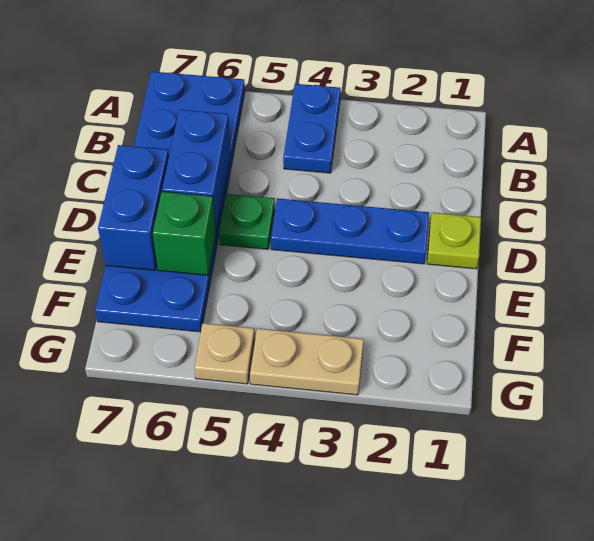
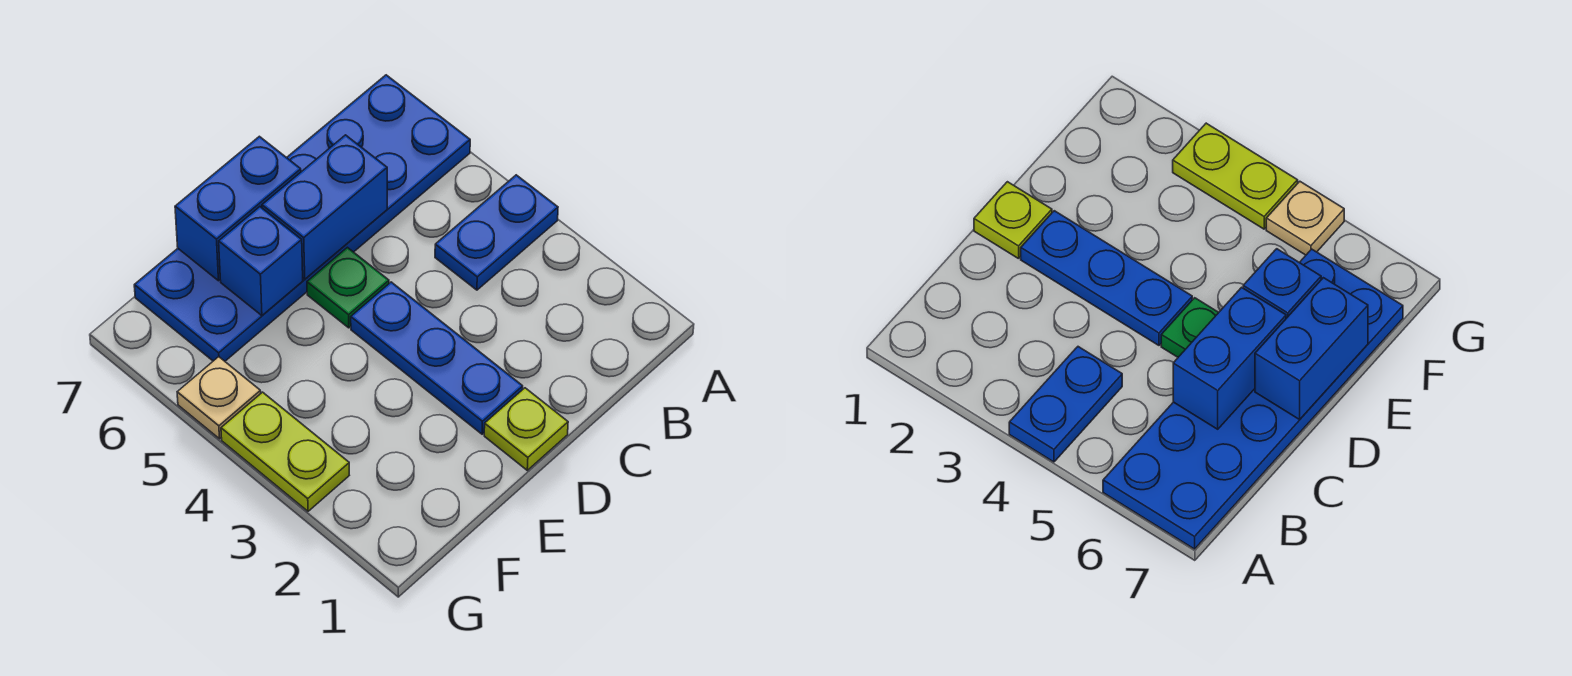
green 1x1 brick [153,192,216,275] -> blue 1x1 brick [219,207,303,316]
tan 1x2 plate [250,328,364,395] -> lime 1x2 plate [221,392,349,511]

